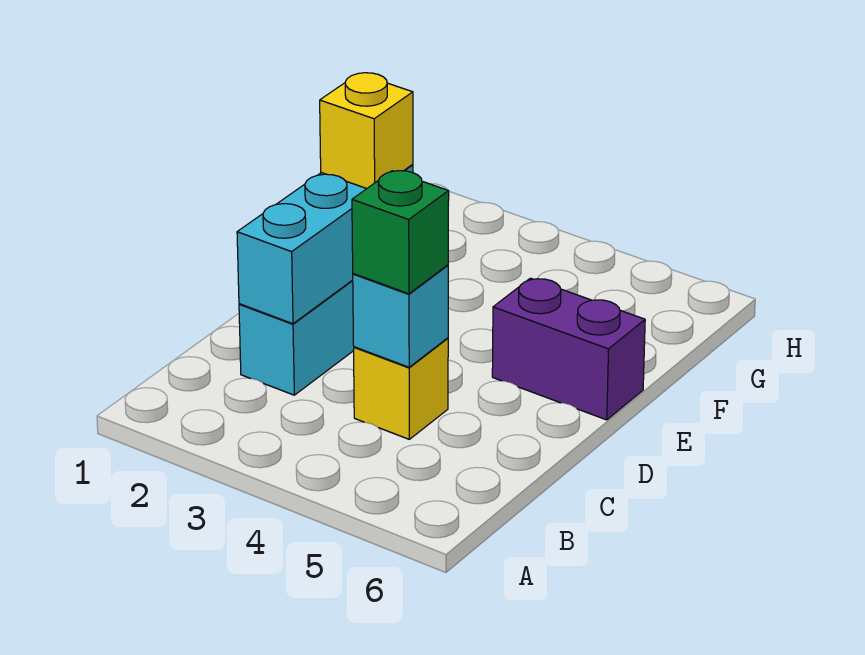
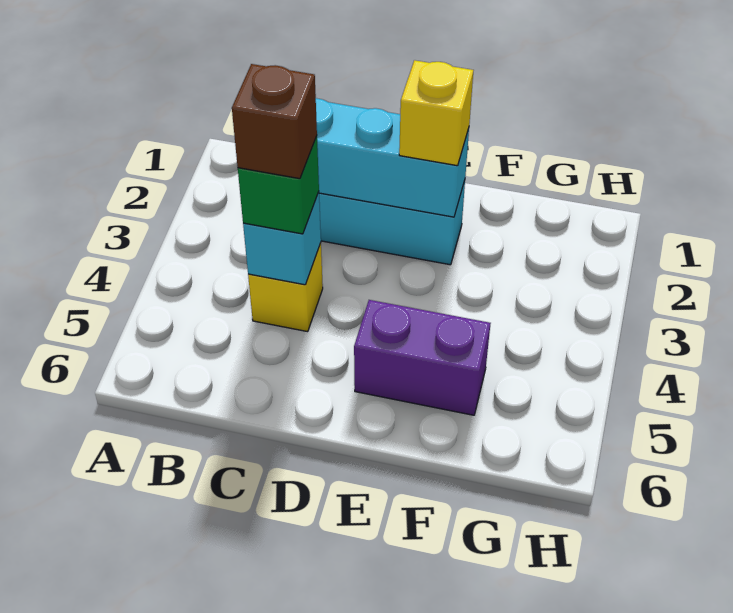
none -> brown 1x1 brick [232,64,317,179]
purple 1x2 brick [492,278,645,420] -> purple 1x2 brick turned to [354,300,491,415]

